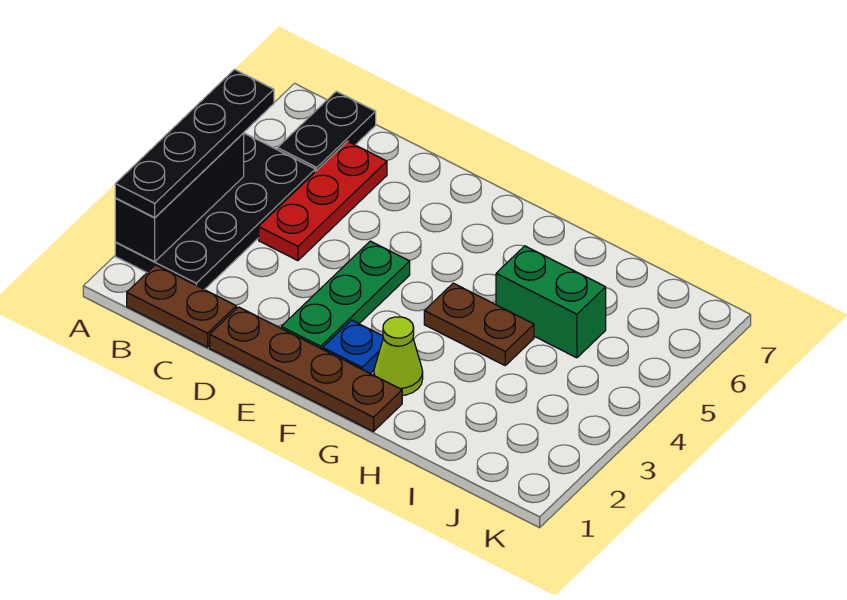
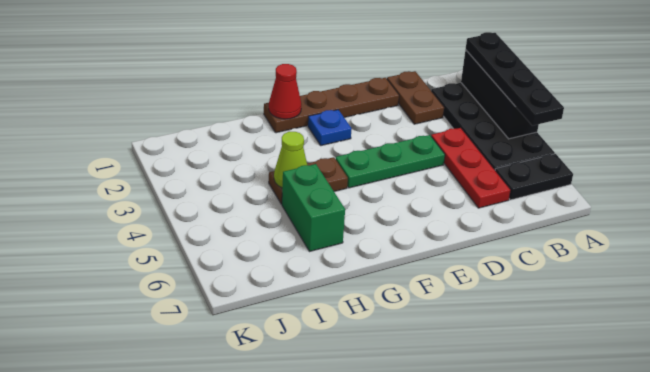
brown 1x2 plate [127,265,236,347] -> brown 1x2 plate turned to [387,71,444,124]
black 1x2 plate [277,91,376,172] -> black 1x2 plate turned to [495,154,573,200]
green 1x3 plate [281,241,410,349] -> green 1x3 plate turned to [336,135,445,188]
none -> red 1x1 cone [269,64,301,119]
lime 1x1 cone [374,317,423,395] -> lime 1x1 cone moved to [274,132,307,188]
green 1x2 brick [496,246,606,358] -> green 1x2 brick turned to [282,164,345,252]

